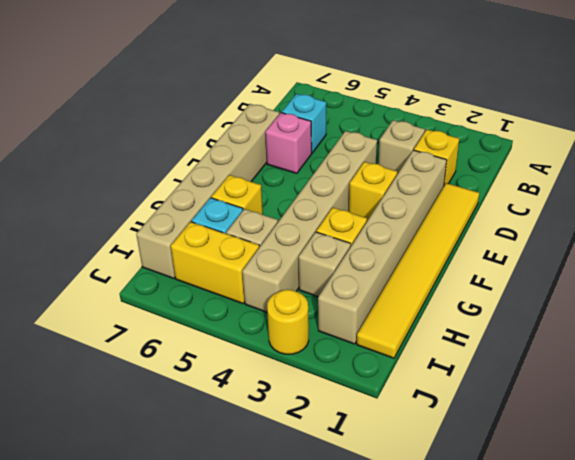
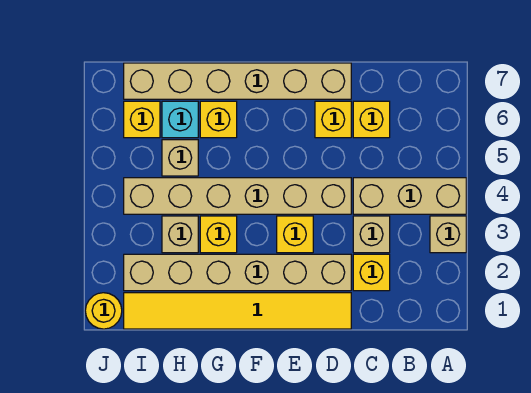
none -> tan 1x1 brick [430,216,466,253]
none -> tan 1x3 brick [353,178,466,214]
cyan 1x1 brick [282,94,326,153] -> yellow 1x1 brick [353,101,390,138]
pink 1x1 brick [265,113,312,173] -> yellow 1x1 brick [315,101,351,138]
yellow 1x2 brick [171,222,259,304] -> yellow 1x1 brick [124,101,160,138]
yellow 1x1 round brick [267,289,309,354] -> yellow 1x1 round brick moved to [85,293,122,329]

